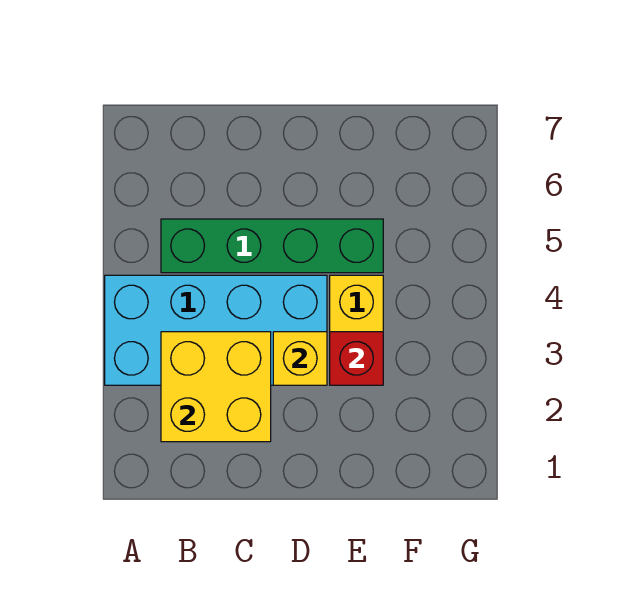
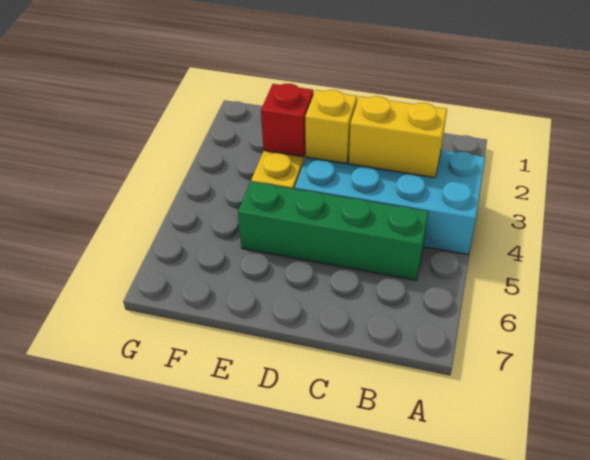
yellow 2x2 brick [161,332,271,442] -> yellow 1x2 brick [349,96,447,178]

